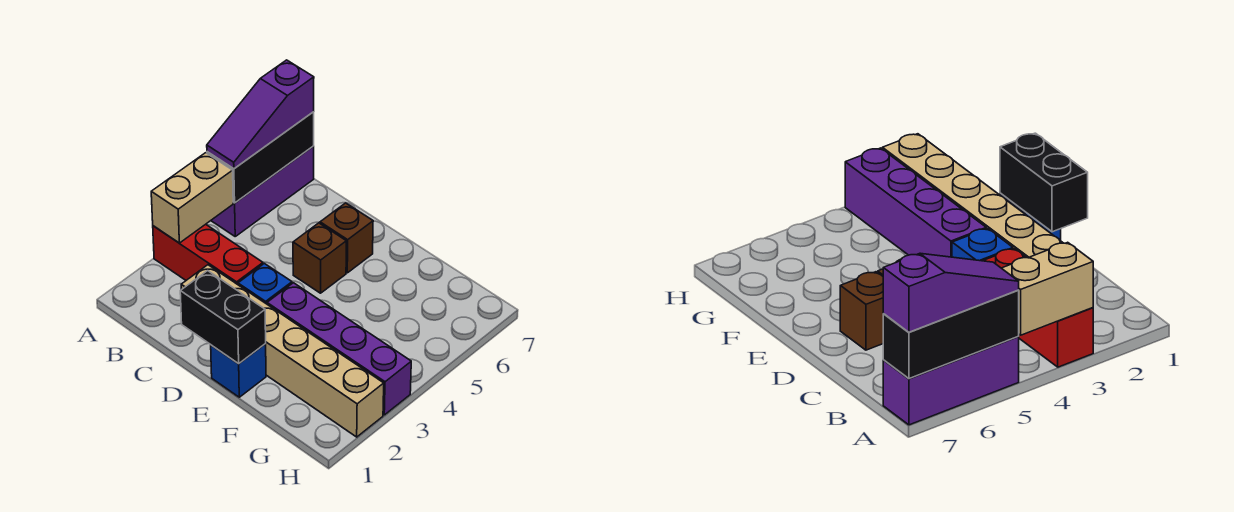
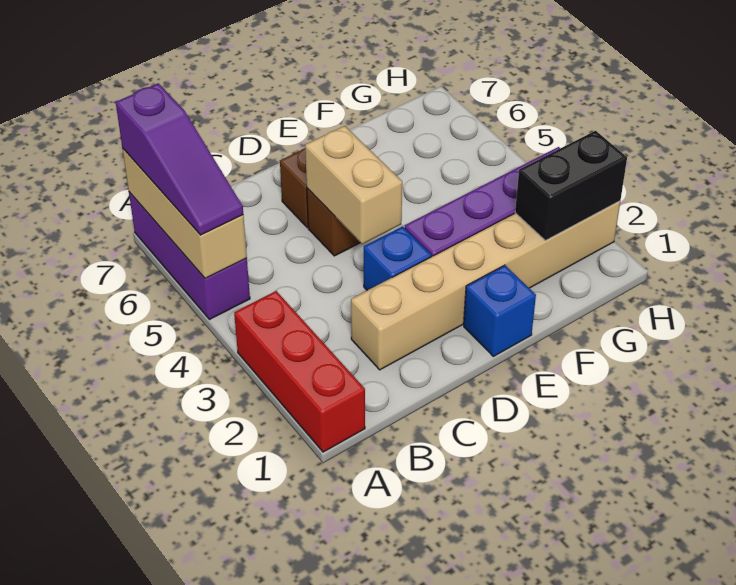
red 1x3 brick [153,224,263,285] -> red 1x3 brick turned to [234,291,365,452]
tan 1x2 brick [151,153,233,243] -> tan 1x2 brick moved to [305,126,402,244]
black 1x3 brick [207,112,314,203] -> tan 1x3 brick [122,148,247,278]
black 1x2 brick [180,271,266,364] -> black 1x2 brick moved to [515,131,627,240]

